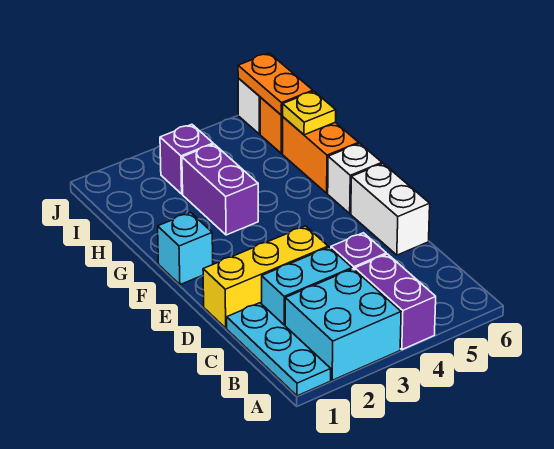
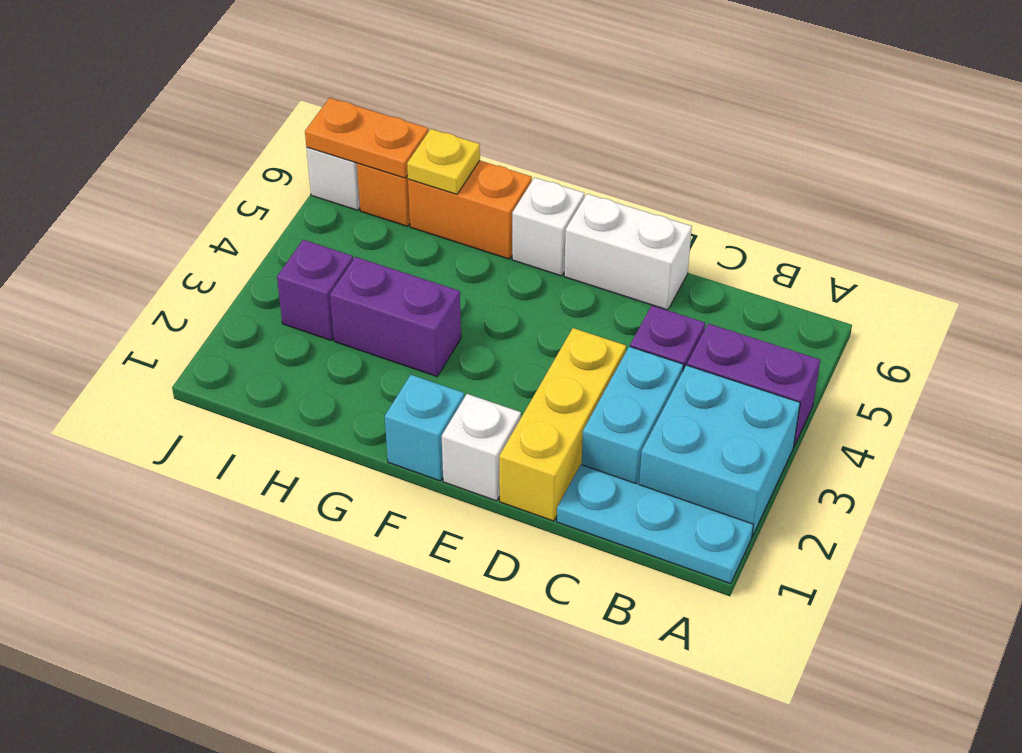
none -> white 1x1 brick [442,394,521,501]

